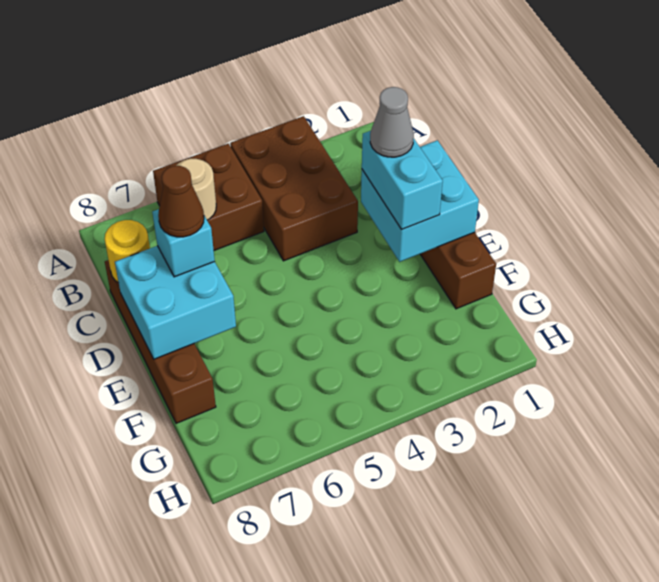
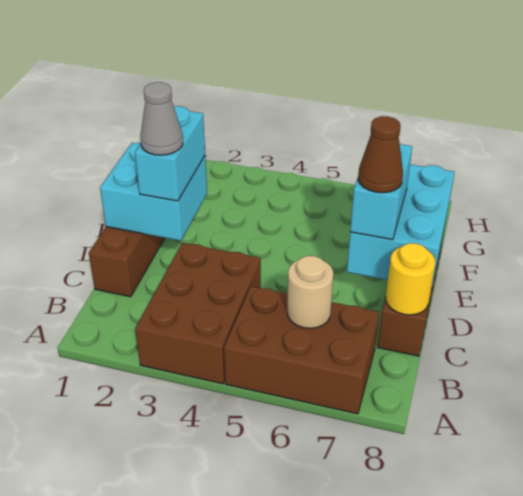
brown 2x2 brick [153,144,264,250] -> brown 2x3 brick [224,286,379,414]
cyan 2x2 brick [115,246,236,359] -> cyan 2x3 brick [347,164,454,288]
cyan 1x1 brick [152,209,215,277] -> cyan 1x2 brick [350,143,412,240]

